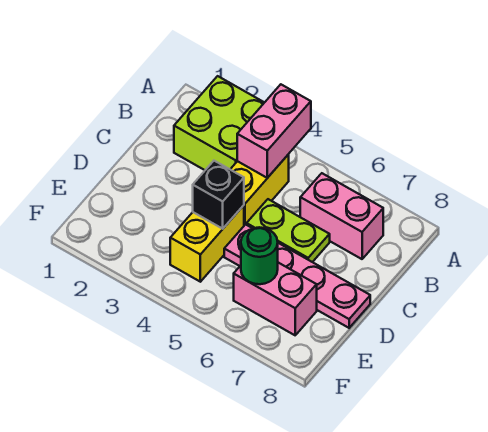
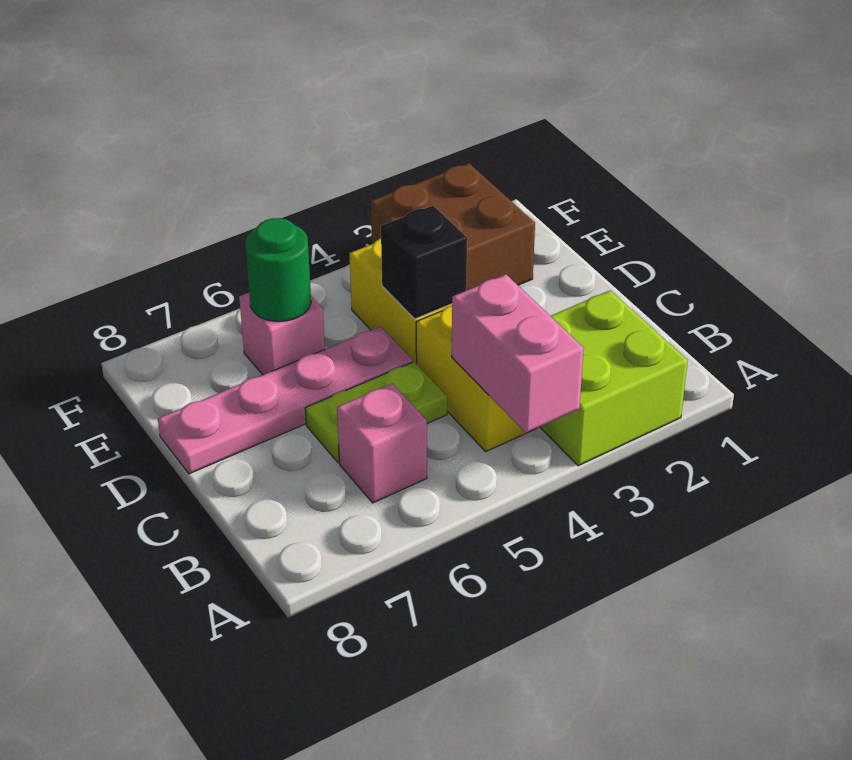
pink 1x2 brick [300,173,383,259] -> pink 1x1 brick [337,383,427,503]
none -> brown 2x2 brick [371,164,535,290]
pink 1x2 brick [234,263,317,335] -> pink 1x1 brick [239,293,325,375]

